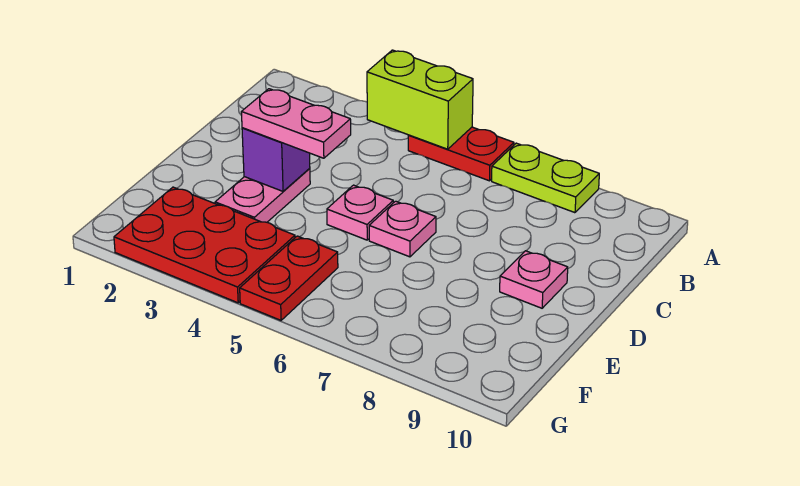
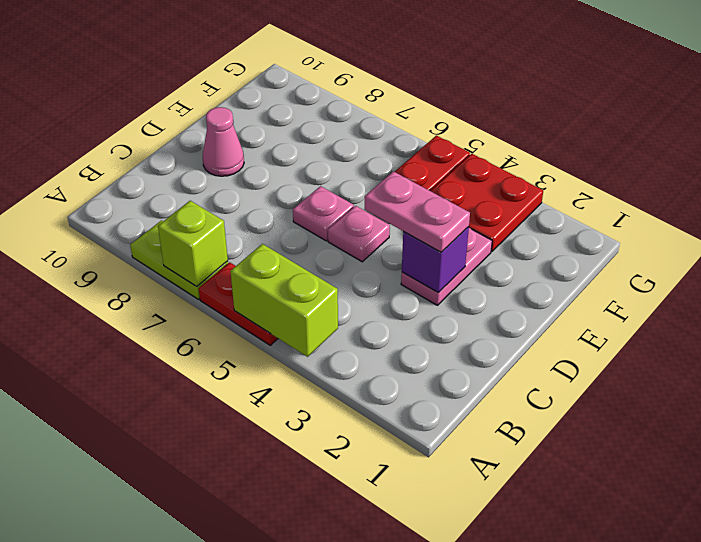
none -> lime 1x1 brick [158,201,228,286]
pink 1x1 plate [500,251,568,308] -> pink 1x1 cone [203,107,244,176]
red 2x3 plate [114,187,295,303] -> red 2x2 plate [431,154,543,251]

